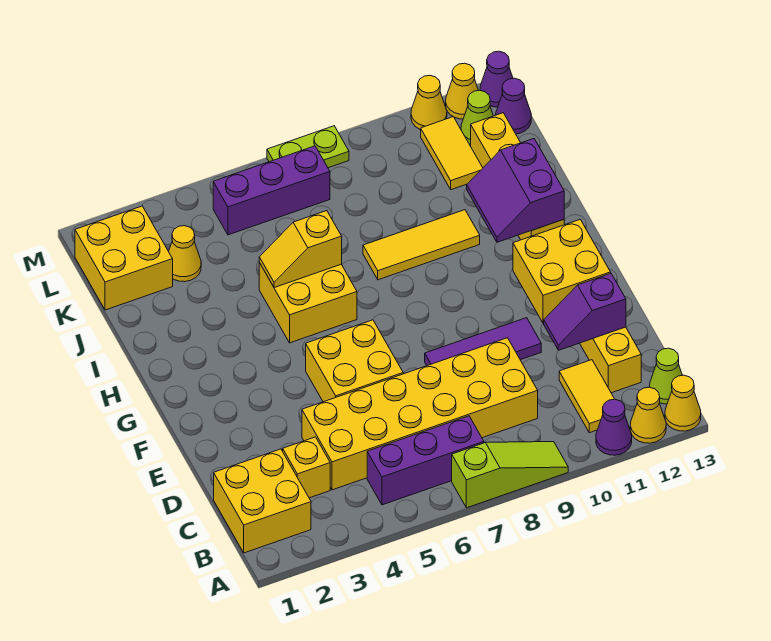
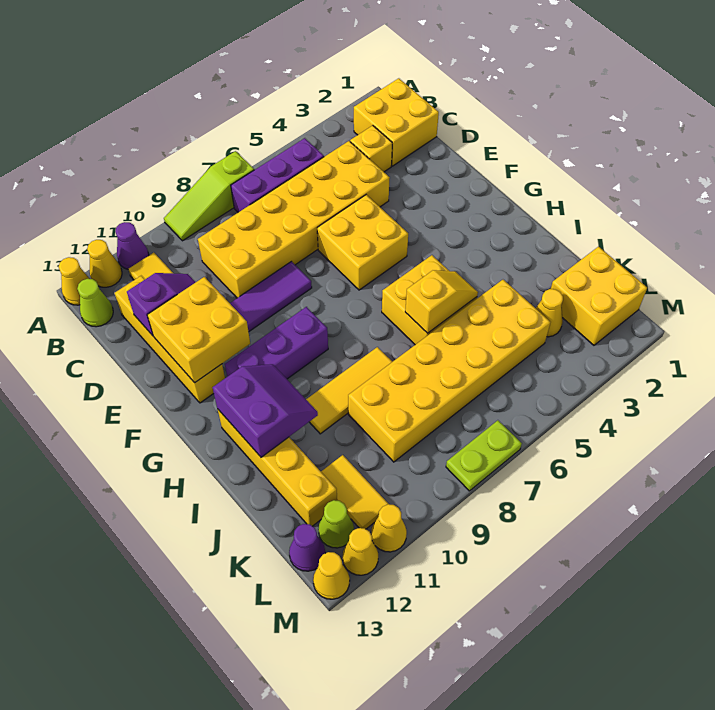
none -> yellow 2x6 brick [348,280,551,462]
purple 1x3 brick [213,146,330,235] -> purple 1x3 brick moved to [225,307,328,379]
purple 1x1 cone [480,51,513,107] -> yellow 1x1 cone [313,552,350,599]

